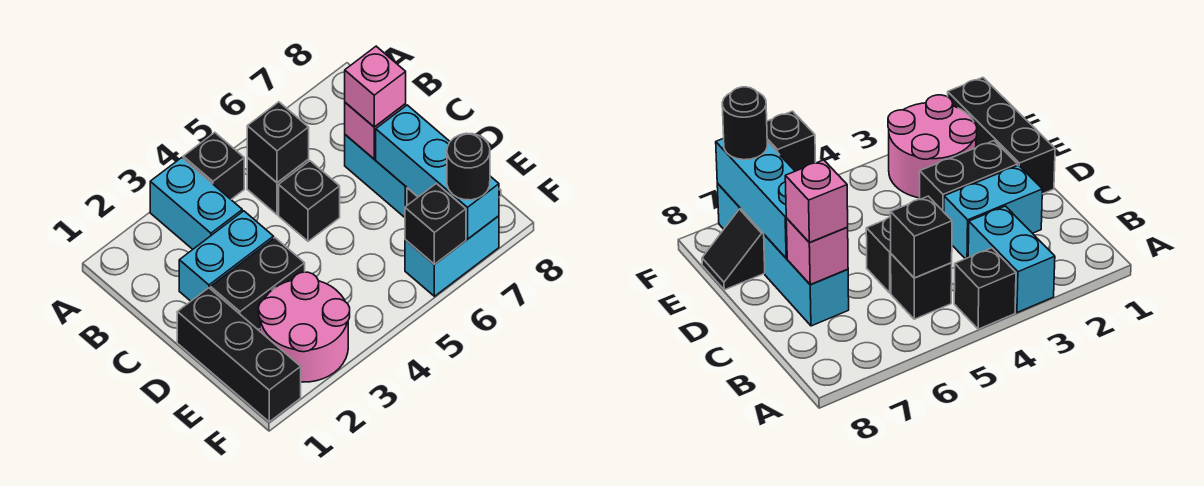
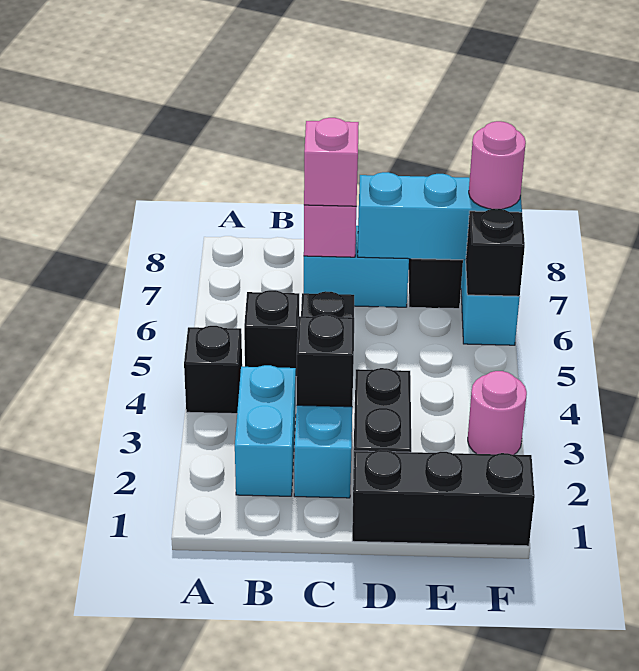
cyan 1x2 brick [150,158,242,249] -> cyan 1x2 brick turned to [235,365,296,496]
black 1x1 brick [247,102,309,183] -> black 1x1 brick moved to [297,314,354,407]
pink 2x2 round brick [259,272,350,382] -> pink 1x1 round brick [468,371,527,455]
black 1x1 round brick [447,133,490,200] -> pink 1x1 round brick [469,121,526,209]

